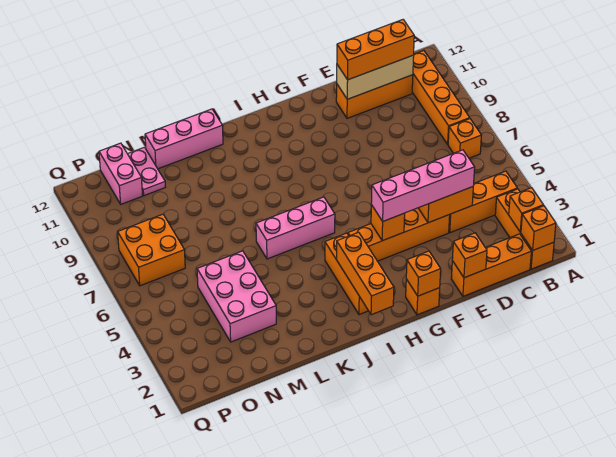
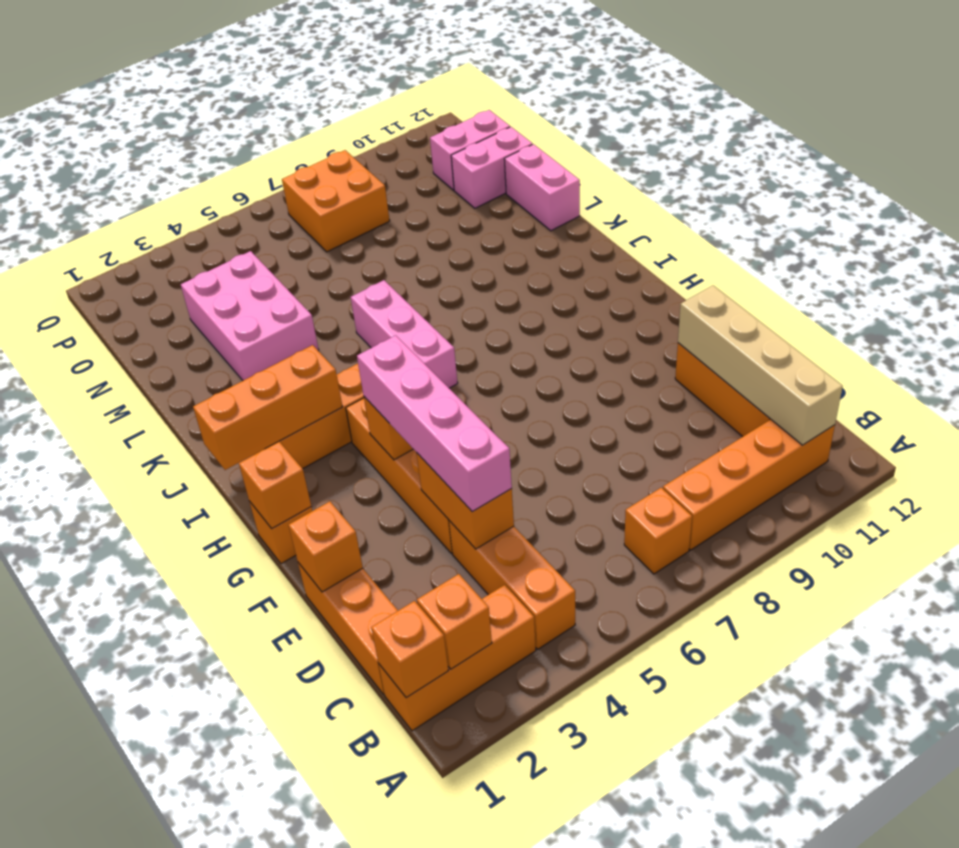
tan 1x3 brick [337,55,414,99] -> tan 1x4 brick [678,286,843,445]
orange 1x3 brick [337,20,414,80] -> none
pink 1x3 brick [145,109,223,169] -> pink 1x2 brick [504,144,580,231]
pink 2x3 brick [197,251,276,342] -> pink 2x3 brick turned to [181,251,319,380]
pink 1x2 plate [128,147,165,196] -> pink 1x2 brick [451,127,532,208]

